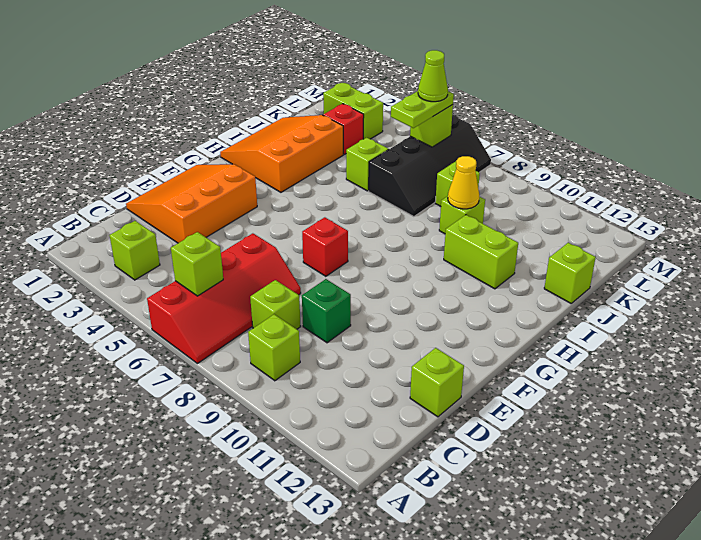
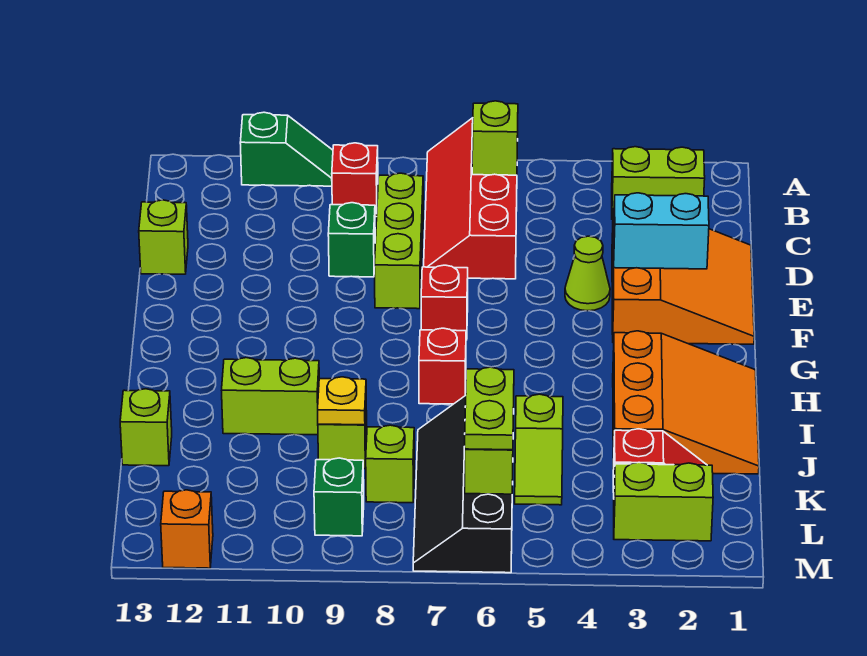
none -> green 1x2 slope [240,112,333,186]
lime 1x1 brick [109,221,160,280] -> lime 1x2 brick [612,147,705,220]
lime 1x1 brick [248,314,300,381] -> red 1x1 brick [332,143,378,217]
lime 1x1 brick [250,280,301,329] -> lime 1x3 brick [375,173,423,309]
none -> cyan 1x2 brick [613,193,709,269]
none -> red 1x1 brick [419,328,466,404]
yellow 1x1 cone [448,156,479,209] -> yellow 1x1 plate [318,377,366,425]
lime 1x1 cone [418,50,448,102] -> lime 1x1 cone moved to [565,236,610,311]
none -> green 1x1 brick [314,458,364,536]
none -> orange 1x1 brick [161,490,213,568]

